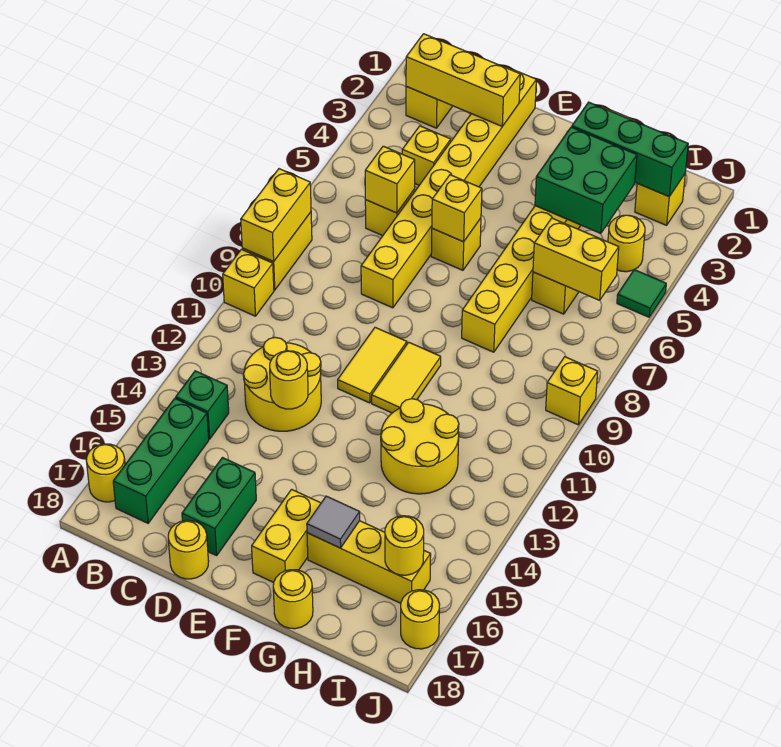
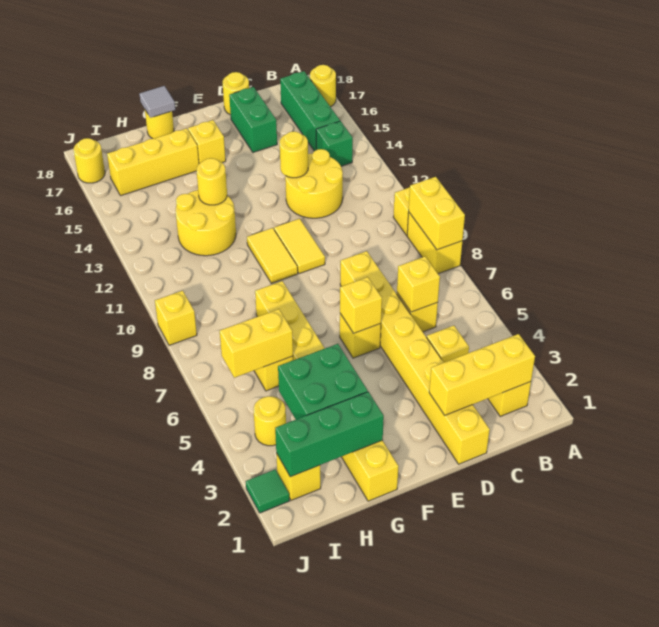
yellow 1x2 brick [252,489,321,583] -> yellow 1x1 brick [188,120,226,164]
grey 1x1 tile [307,496,360,548] -> grey 1x1 tile moved to [140,86,175,118]
yellow 1x1 round brick [385,516,424,575] -> yellow 1x1 round brick moved to [196,158,227,205]
green 1x1 tile [617,270,666,317] -> green 1x1 tile moved to [246,469,290,513]

